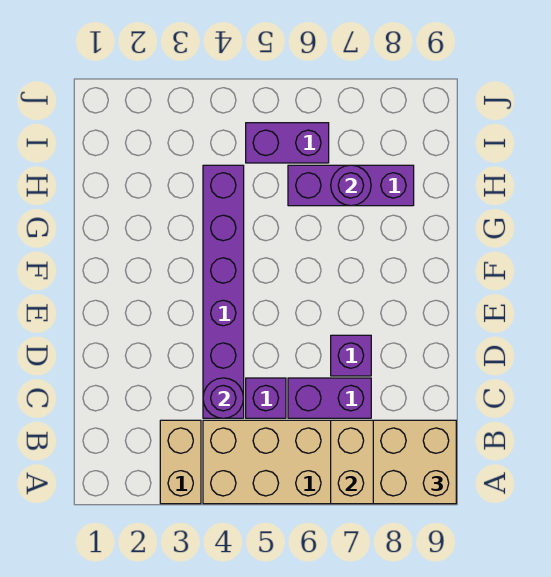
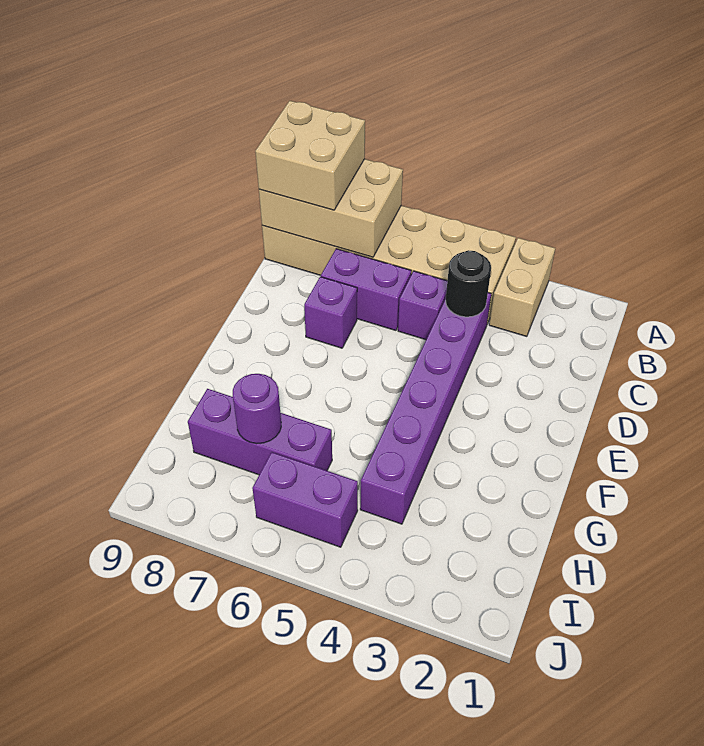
purple 1x1 round brick [203,378,244,418] -> black 1x1 round brick [446,250,491,317]

